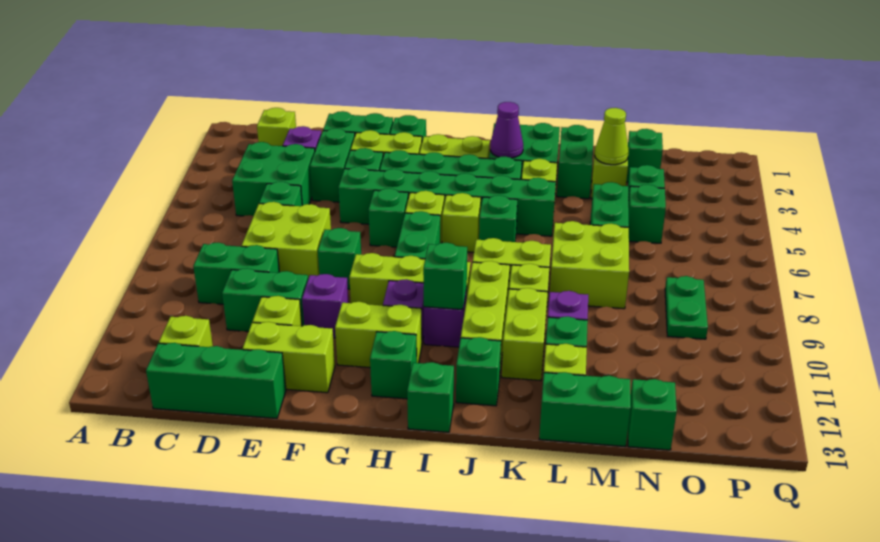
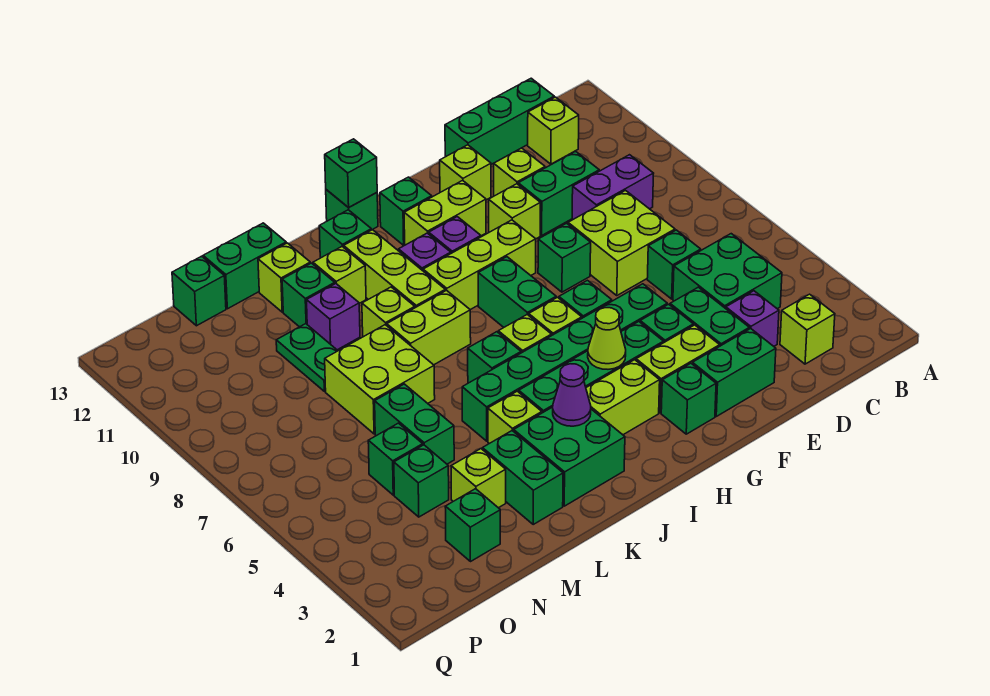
green 1x2 brick [193,243,279,304] -> purple 1x2 brick [572,155,654,220]
lime 1x2 brick [242,322,335,393] -> lime 1x1 brick [440,145,491,200]
purple 1x1 brick [302,274,349,338] -> lime 1x1 brick [489,184,540,239]
green 1x1 brick [423,243,467,310] -> green 1x1 brick moved to [325,139,377,208]
lime 1x2 brick [502,288,548,381] -> lime 1x1 brick [313,247,366,303]
lime 1x1 cone [595,108,629,165] -> lime 1x1 cone moved to [588,308,626,369]
green 1x2 plate [665,276,708,339] -> green 1x2 plate moved to [276,324,338,391]

